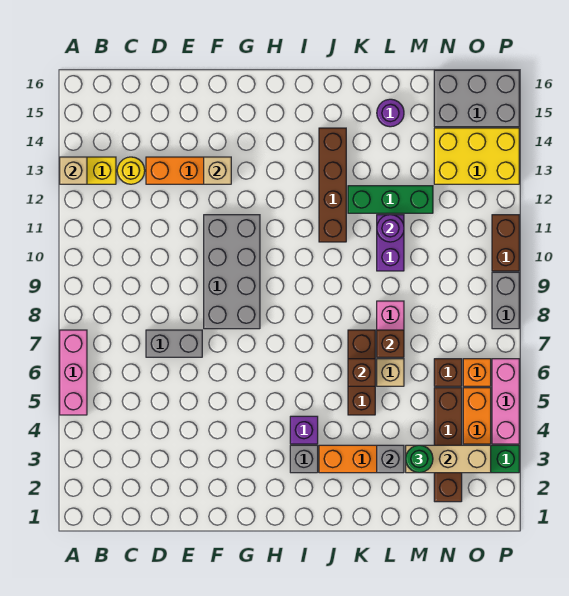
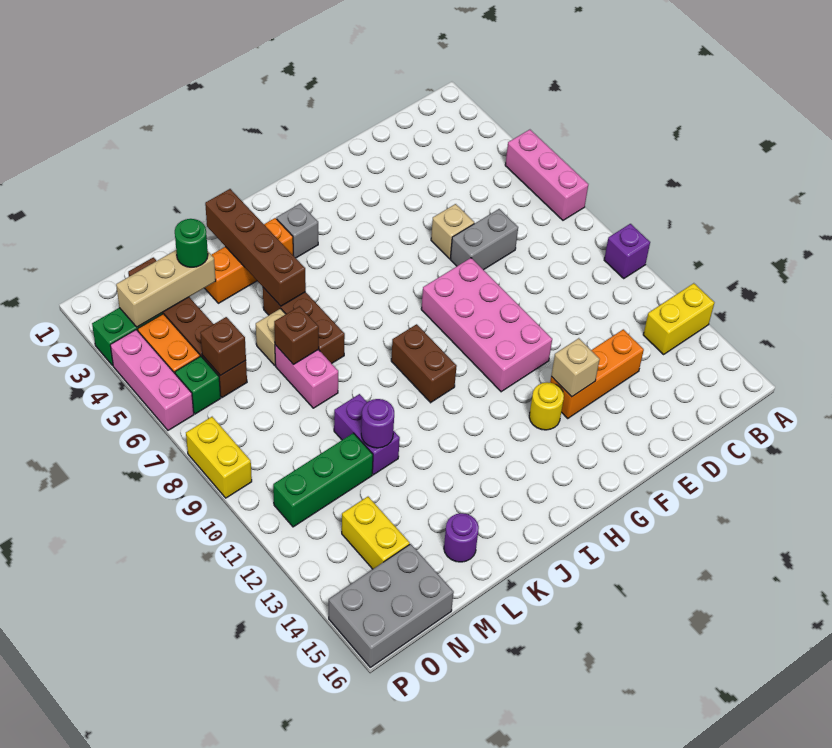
tan 1x1 brick [60,157,87,184] -> tan 1x1 brick moved to [431,204,474,259]
yellow 1x1 round brick [117,157,145,184] -> yellow 1x1 round brick moved to [529,382,564,430]
grey 2x4 brick [204,215,260,329] -> pink 2x4 brick [421,258,552,392]
purple 1x1 brick [290,416,318,444] -> purple 1x1 brick moved to [604,224,650,278]
brown 1x4 brick [319,128,346,242] -> brown 1x4 brick moved to [205,189,306,306]
brown 1x1 brick [348,359,375,386] -> brown 1x1 brick moved to [200,317,246,376]
green 1x3 brick [348,186,433,213] -> green 1x3 brick moved to [273,433,373,527]
grey 1x1 brick [377,445,404,473] -> none
yellow 2x3 brick [434,128,519,184] -> yellow 1x2 brick [342,497,410,569]
orange 1x1 brick [463,359,491,386] -> green 1x1 brick [175,356,221,414]
grey 1x2 brick [492,272,519,329] -> yellow 1x2 brick [186,417,252,498]
brown 1x2 brick [492,215,519,271] -> brown 1x2 brick moved to [391,324,457,403]

